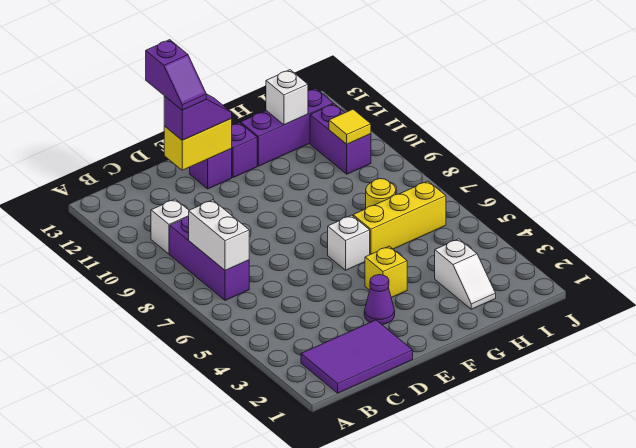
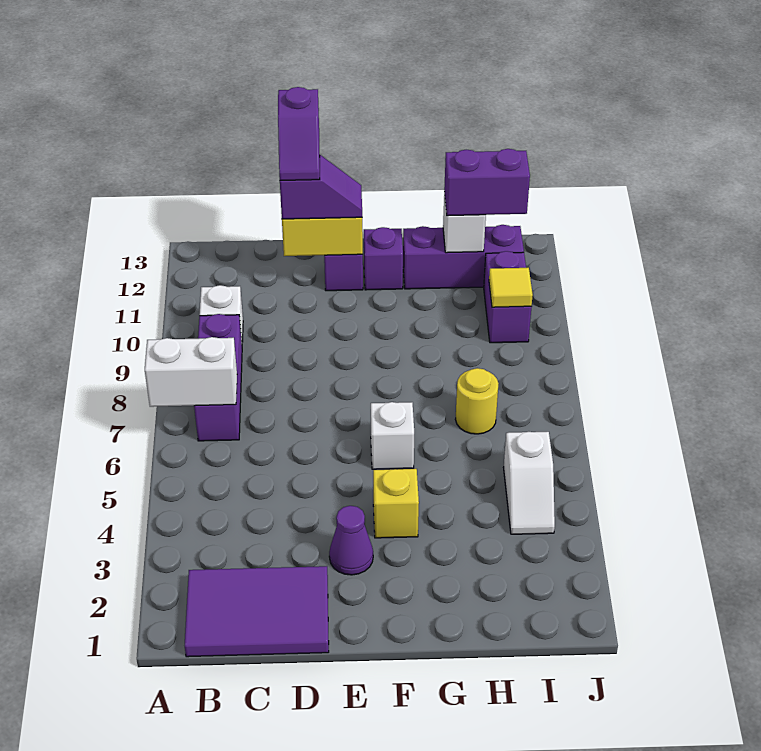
white 1x2 brick [189,200,249,271] -> white 1x2 brick turned to [145,337,237,407]
yellow 1x3 brick [353,181,446,255] -> none
white 1x2 slope [435,239,496,309] -> white 1x2 slope moved to [504,432,555,534]
none -> purple 1x2 brick [444,149,530,216]

